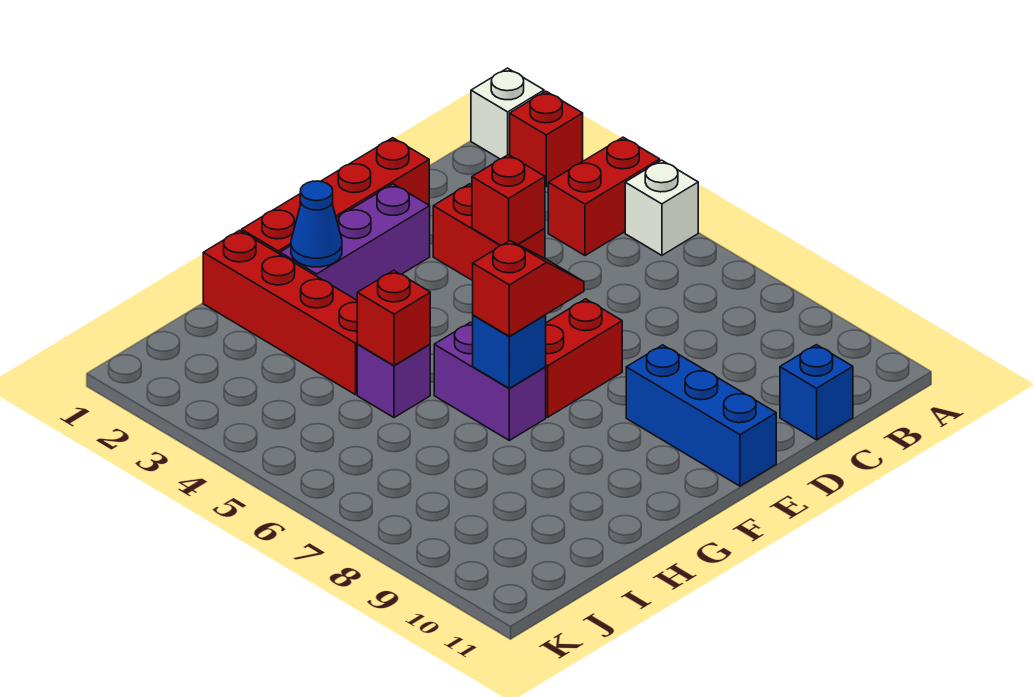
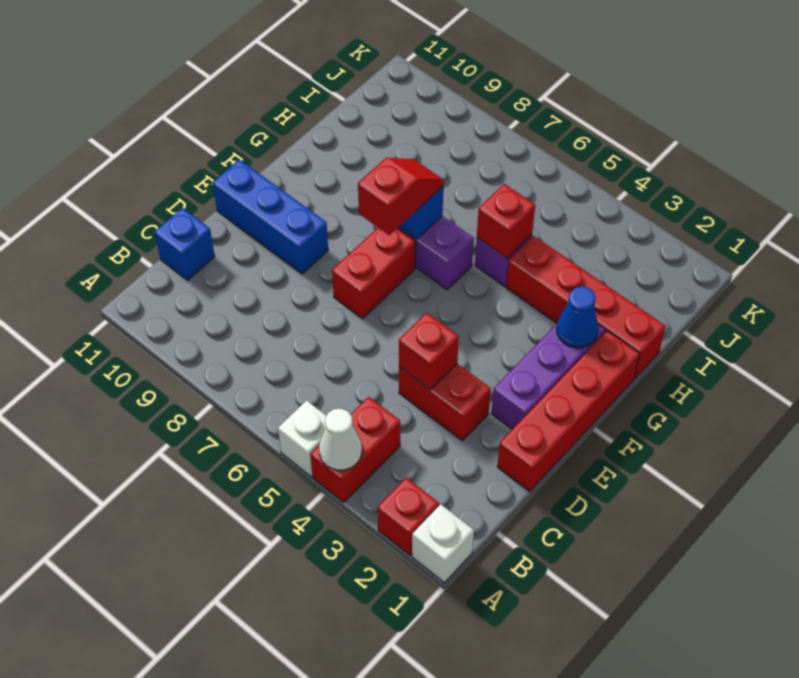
none -> white 1x1 cone [319,409,362,470]
red 1x2 slope [473,241,584,336] -> red 1x2 slope turned to [358,158,444,235]

